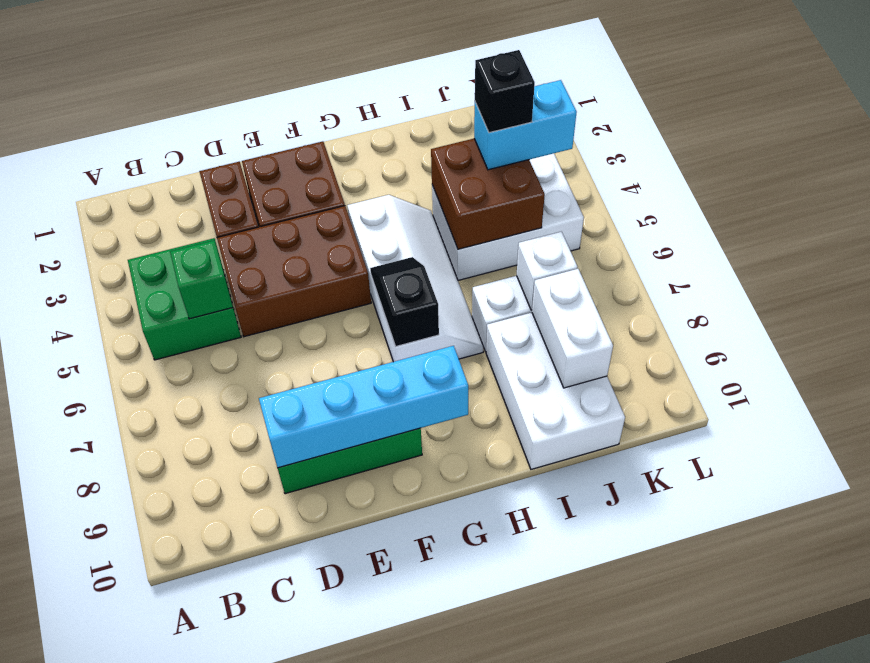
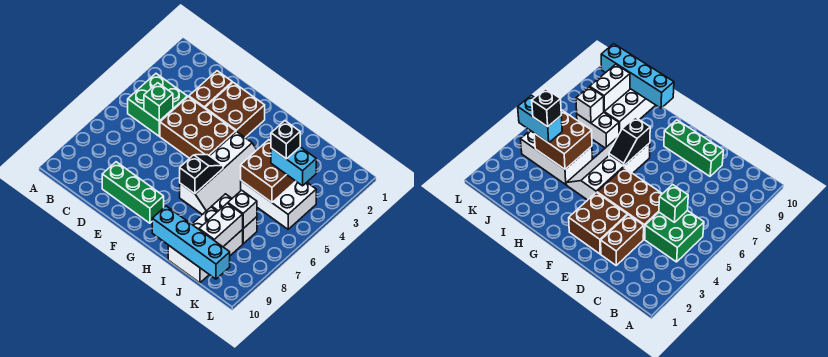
cyan 1x4 brick [259,346,468,468] -> cyan 1x4 brick moved to [152,206,230,279]

